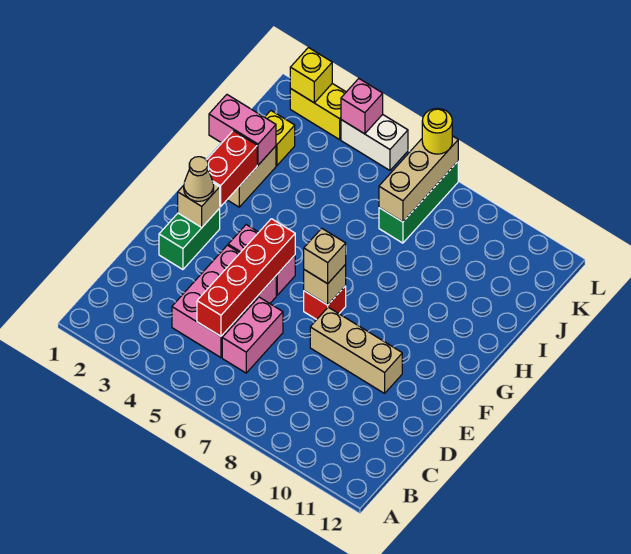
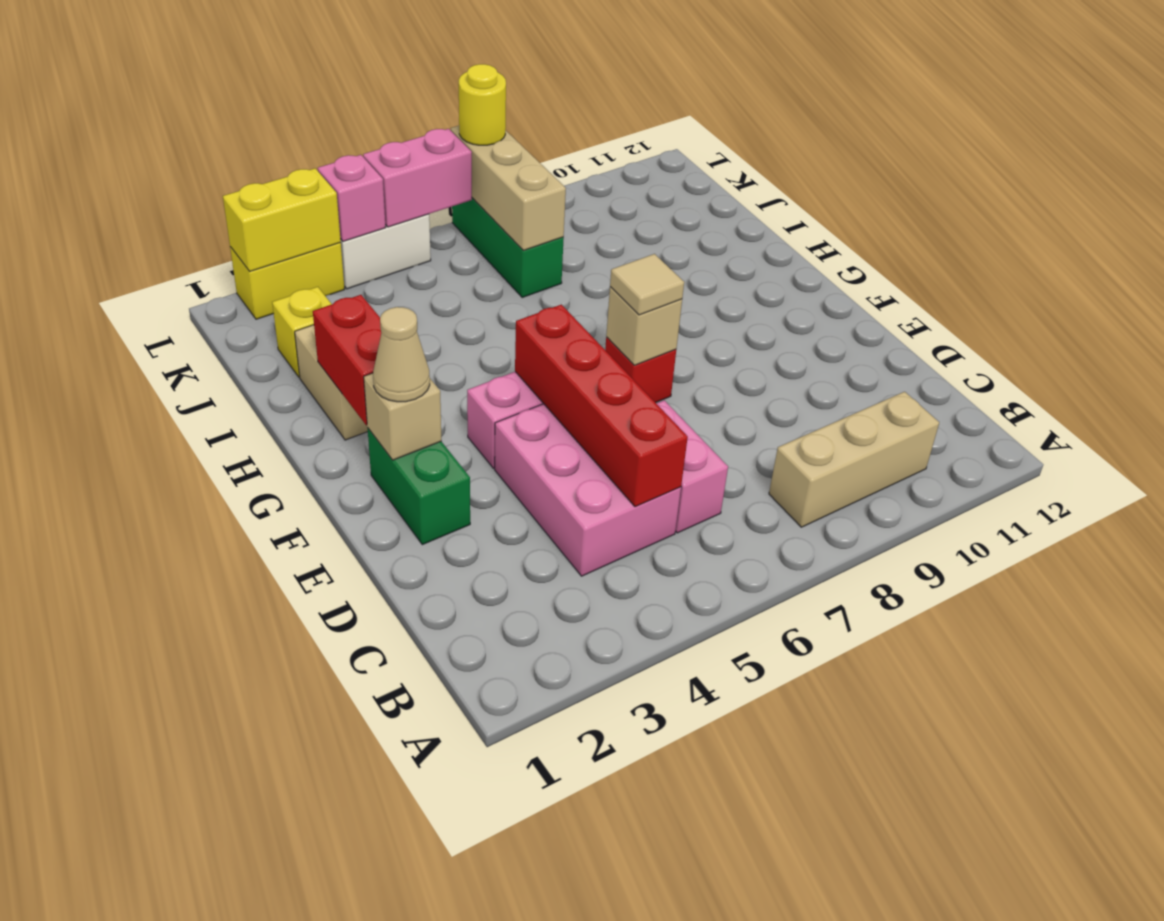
tan 1x3 brick [310,307,402,393] -> tan 1x3 brick moved to [769,392,939,527]
tan 1x1 brick [304,228,346,284] -> tan 1x1 tile [610,254,684,315]
pink 1x2 brick [209,95,276,165] -> pink 1x2 brick moved to [363,129,472,227]
yellow 1x1 brick [290,48,332,103] -> yellow 1x2 brick [223,168,341,271]

